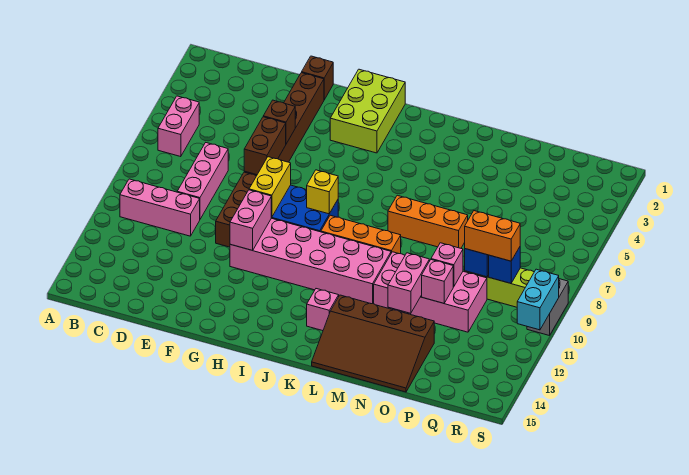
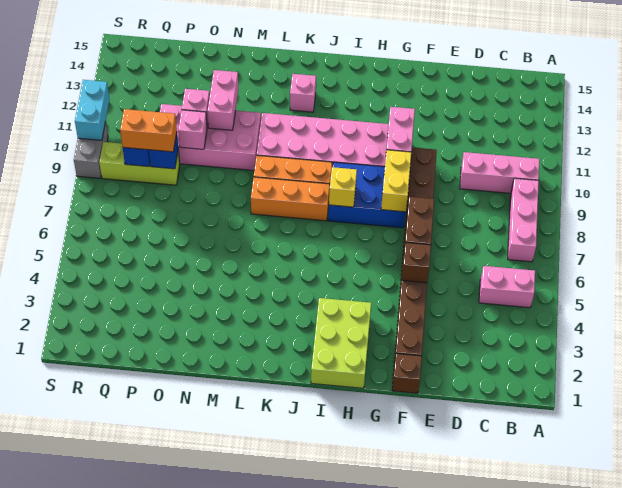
pink 1x2 brick [158,96,199,157] -> pink 1x2 brick turned to [479,266,535,308]
pink 1x3 brick [177,143,228,219] -> pink 1x3 brick moved to [508,178,539,262]
orange 1x3 brick [388,195,468,248] -> orange 1x3 brick moved to [251,177,330,221]
brown 3x4 slope [312,295,434,392] -> none

